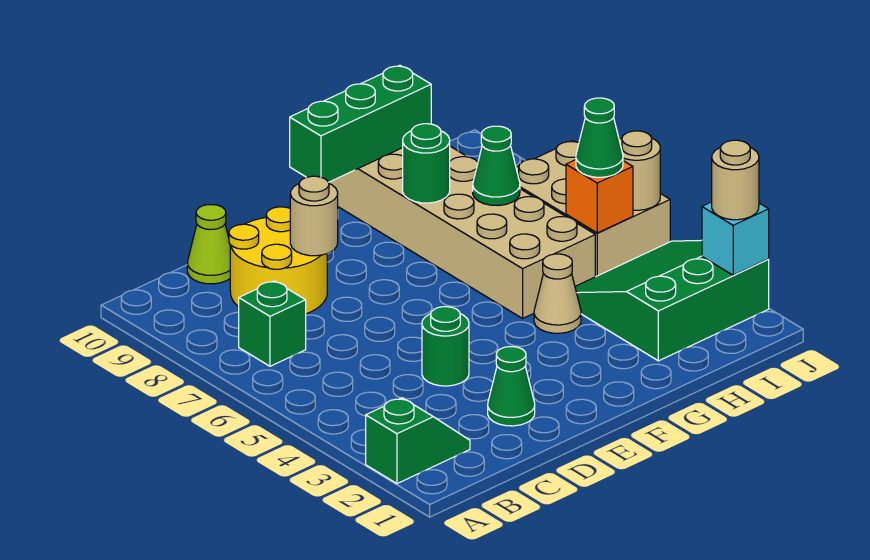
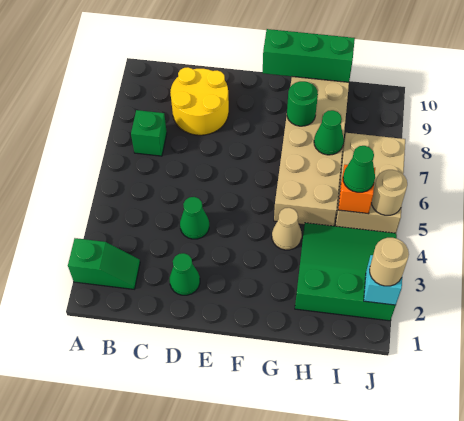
lime 1x1 cone [187,205,230,284] -> none
green 1x1 round brick [422,307,469,386] -> green 1x1 cone [180,197,209,239]
tan 1x1 round brick [290,176,338,256] -> none

